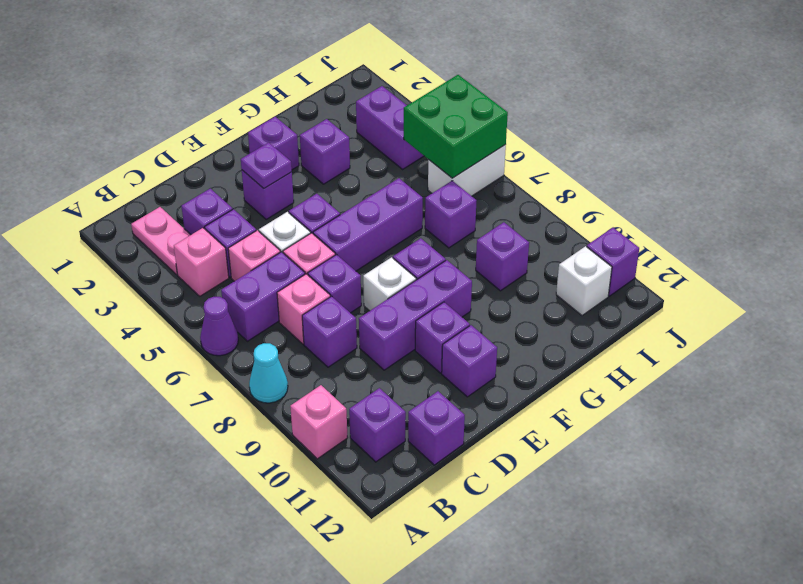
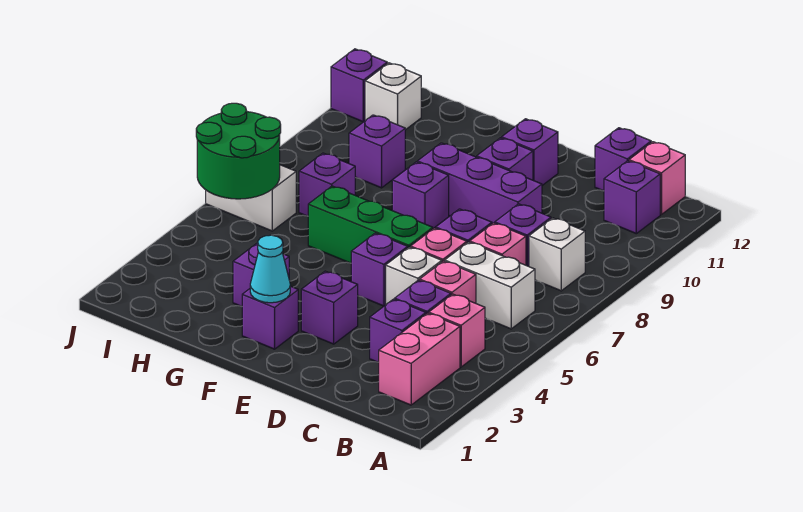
purple 1x1 cone [200,297,238,356] -> none
cyan 1x1 cone [249,343,288,403] -> cyan 1x1 cone moved to [250,235,290,303]
pink 1x1 brick [290,385,348,459] -> pink 1x1 brick moved to [629,142,685,215]
pink 1x2 plate [131,207,191,274] -> pink 1x2 brick [379,313,460,405]
purple 1x2 brick [221,252,305,341] -> white 1x2 brick [445,242,535,329]
purple 1x1 plate [241,142,292,188] -> none
purple 1x3 brick [313,178,423,271] -> green 1x3 brick [308,186,433,263]
white 1x1 brick [363,257,416,311] -> white 1x1 brick moved to [529,218,585,291]
purple 1x2 brick [356,86,424,169] -> none
green 2x2 brick [404,75,508,178] -> green 2x2 round brick [196,103,281,199]

